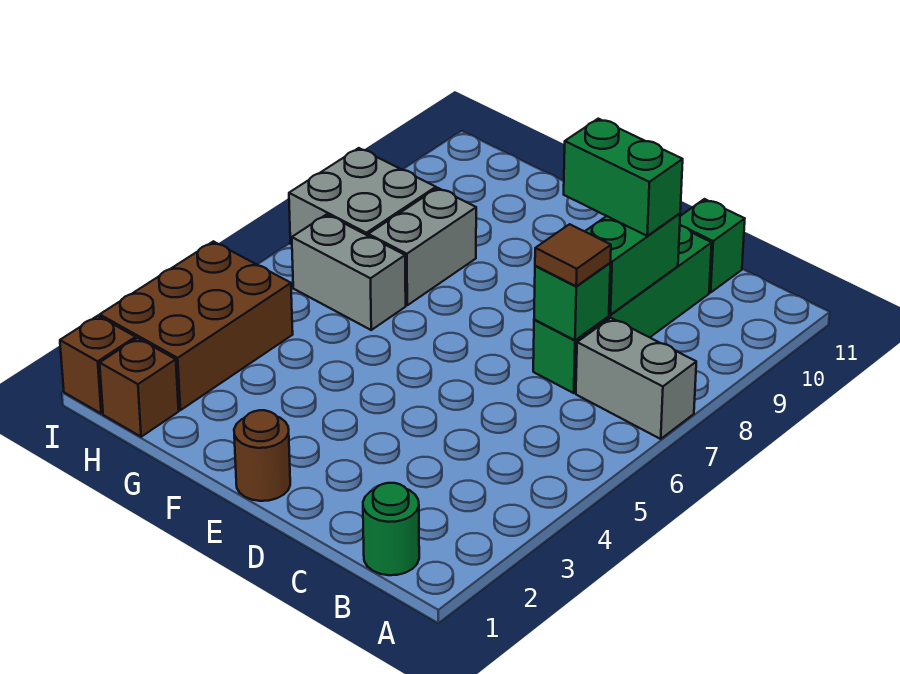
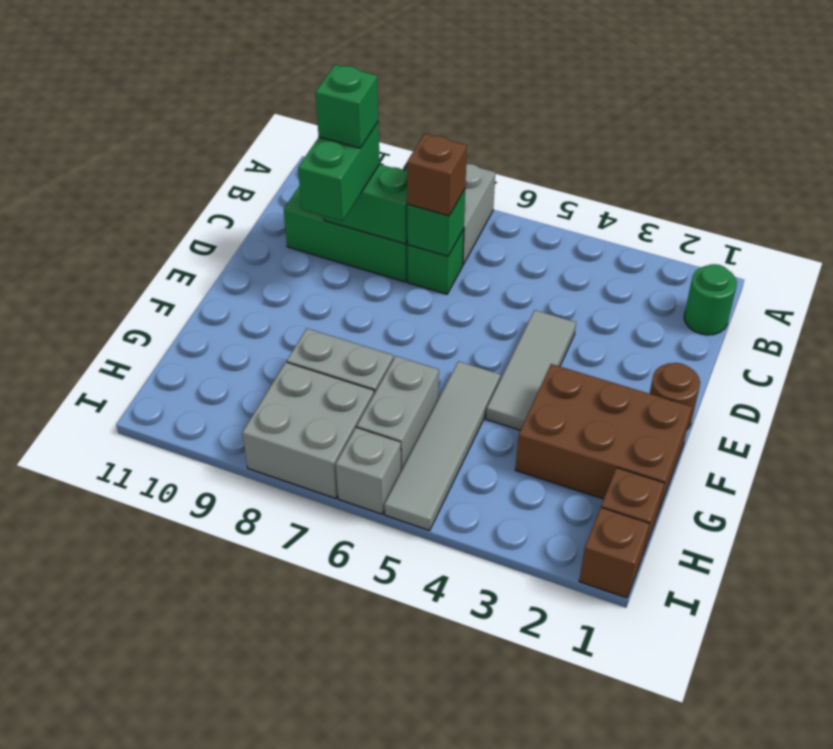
brown 1x1 tile [535,224,611,286] -> brown 1x1 brick [407,134,467,216]
green 1x1 brick [680,199,745,293] -> green 1x1 brick moved to [316,65,378,148]
none -> grey 1x3 tile [486,310,576,430]
none -> grey 1x4 tile [384,361,501,531]
brown 2x3 brick [100,241,293,410] -> brown 2x3 brick moved to [515,364,692,515]
none -> grey 1x1 brick [336,428,401,514]

